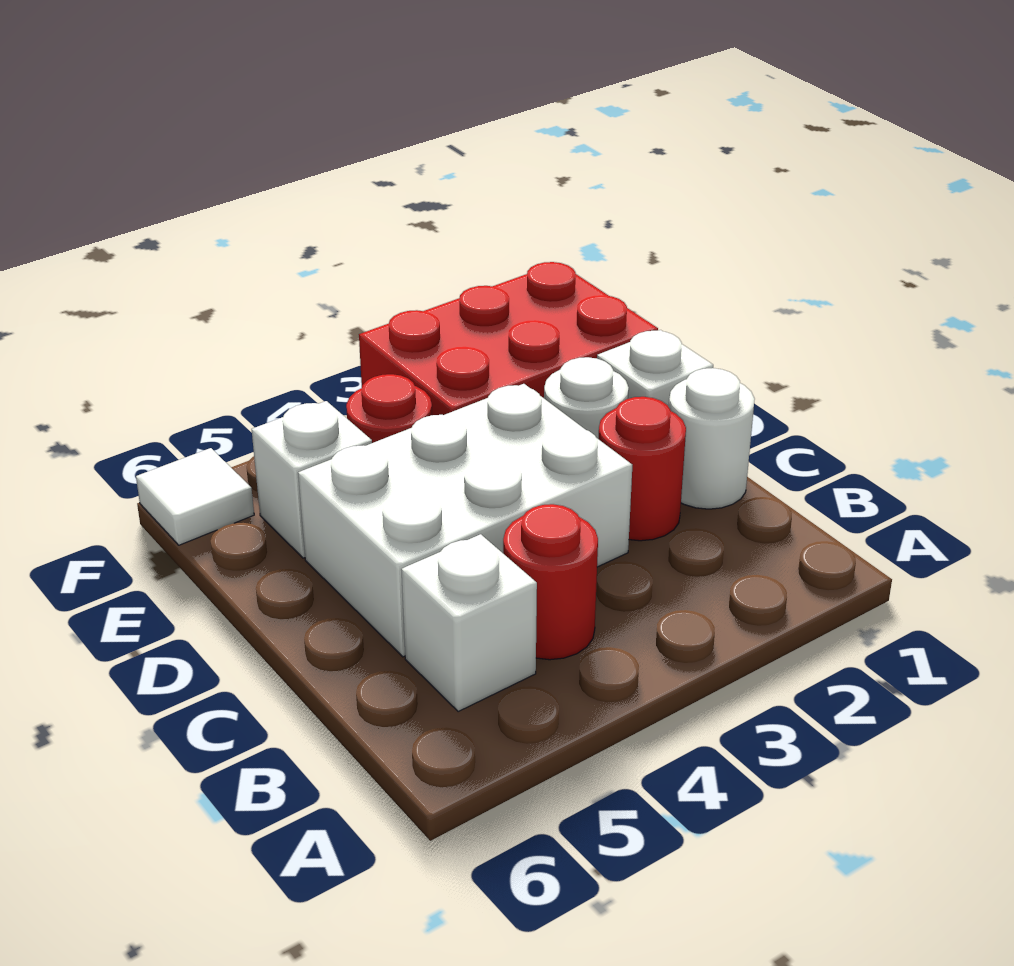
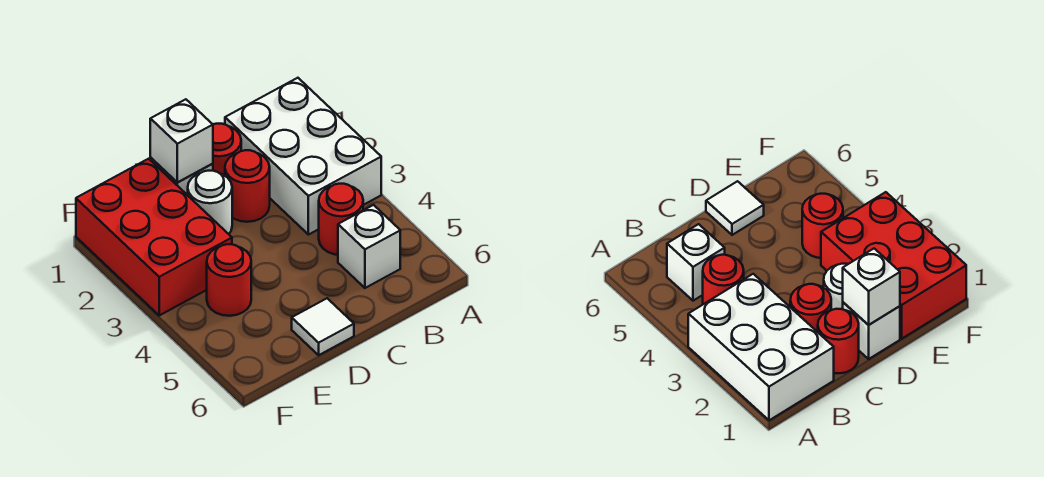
white 1x1 round brick [669,368,755,509] -> red 1x1 round brick [213,124,241,176]
white 2x3 brick [298,384,632,657] -> white 2x3 brick moved to [225,78,381,235]
white 1x1 brick [252,401,372,558] -> white 1x1 brick moved to [150,99,213,183]
white 1x1 tile [136,448,254,545] -> white 1x1 tile moved to [292,298,354,355]

